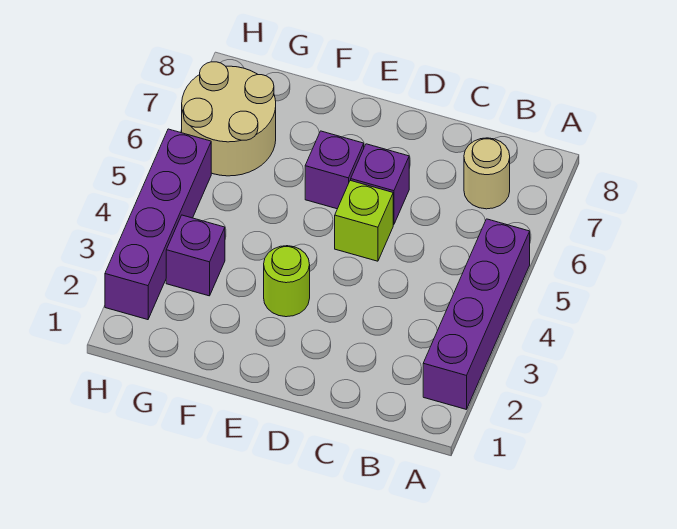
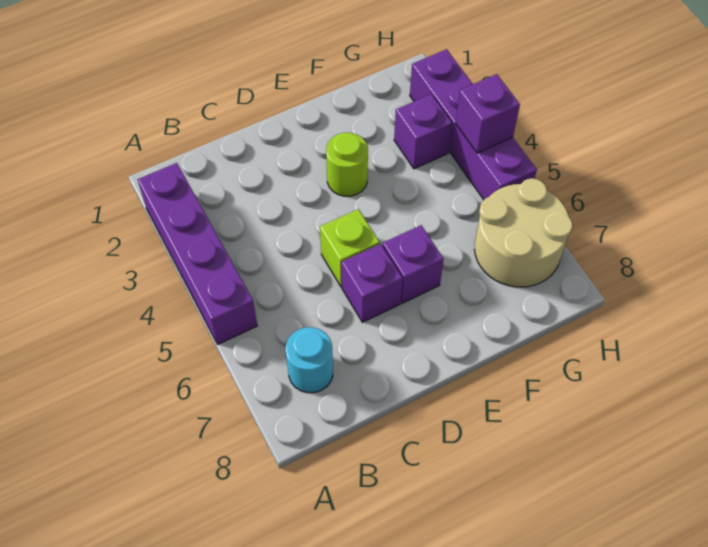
tan 1x1 round brick [464,138,510,209] -> cyan 1x1 round brick [286,327,333,393]
none -> purple 1x1 brick [455,74,520,153]

